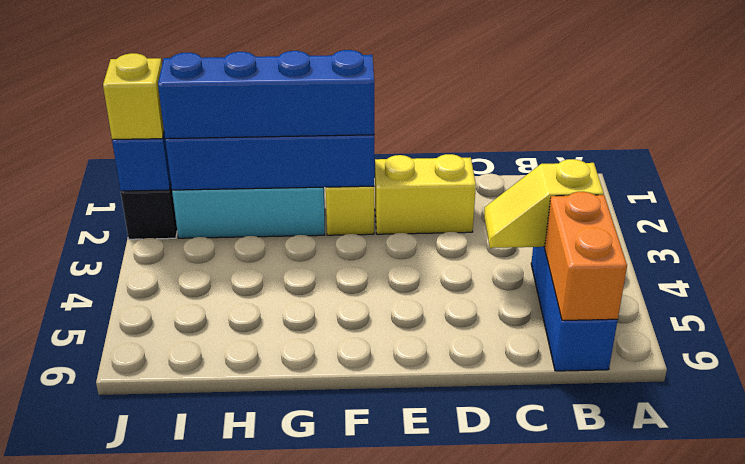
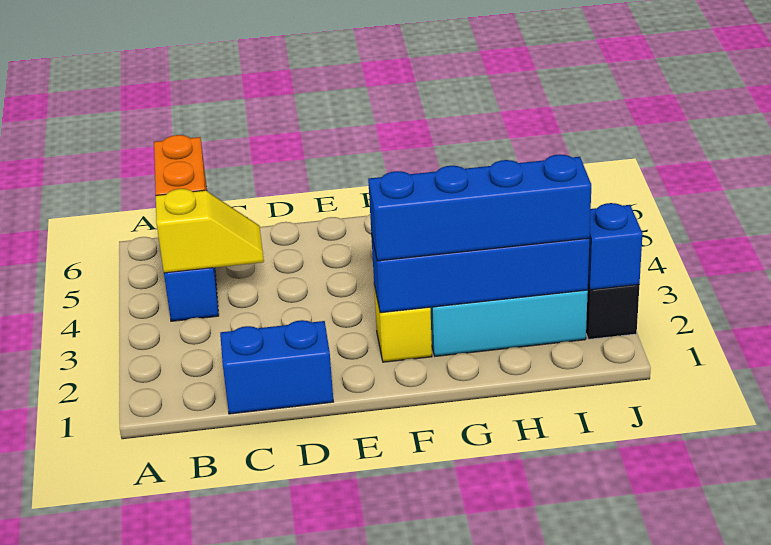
none -> blue 1x2 brick [220,320,333,414]
yellow 1x2 brick [375,154,476,234] -> none
yellow 1x1 brick [103,53,164,140] -> none

